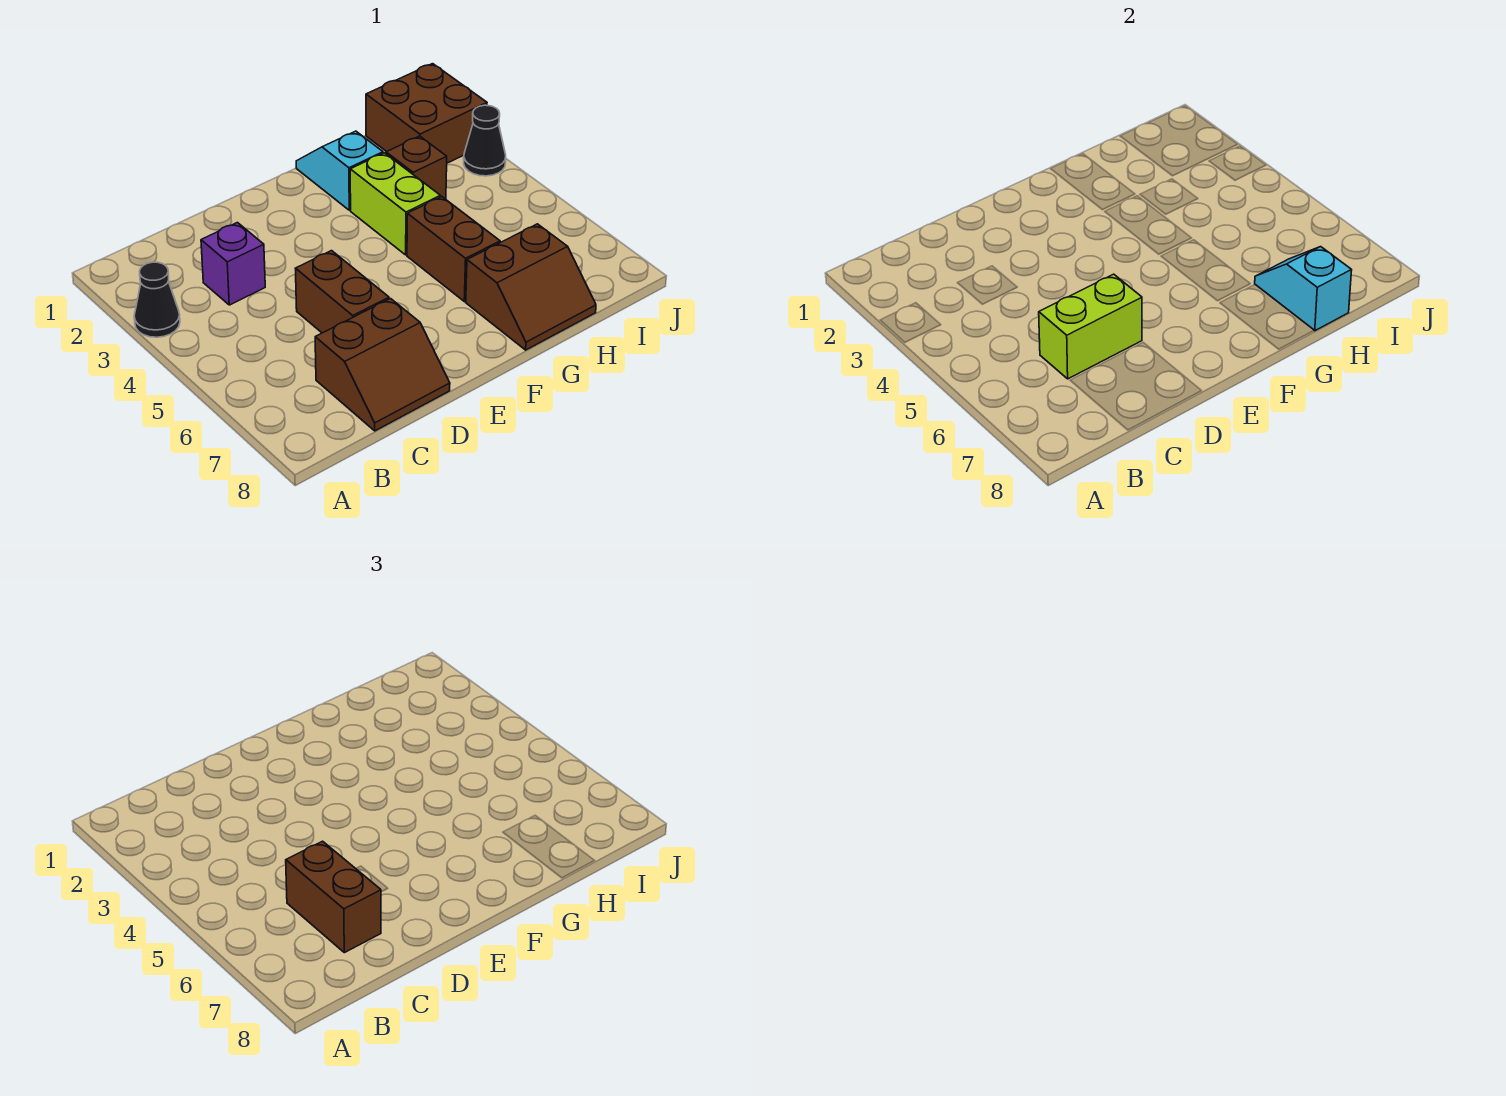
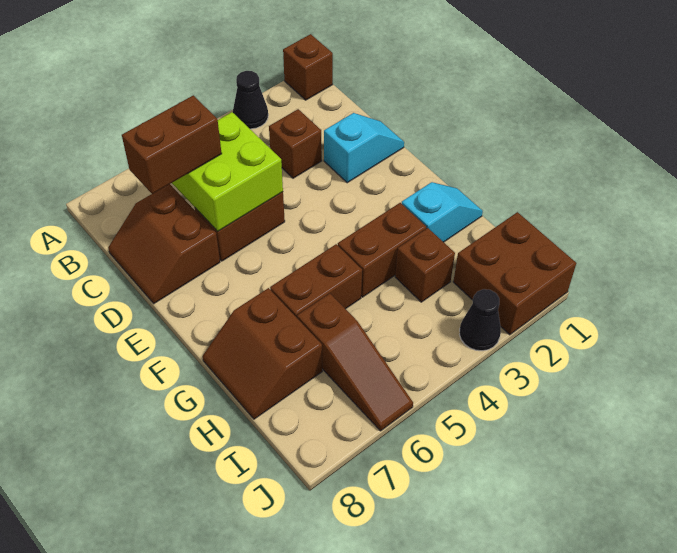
none -> brown 1x1 brick [283,34,333,100]
purple 1x1 brick [201,223,265,305] -> brown 1x1 brick [269,109,322,178]
lime 1x2 brick [1039,274,1142,379] -> lime 2x2 brick [172,112,283,231]
lime 1x2 brick [350,153,440,255] -> brown 1x2 brick [338,203,426,297]
none -> brown 1x3 slope [297,294,413,431]
cyan 1x2 slope [1255,247,1352,331] -> cyan 1x2 slope moved to [324,113,404,183]

